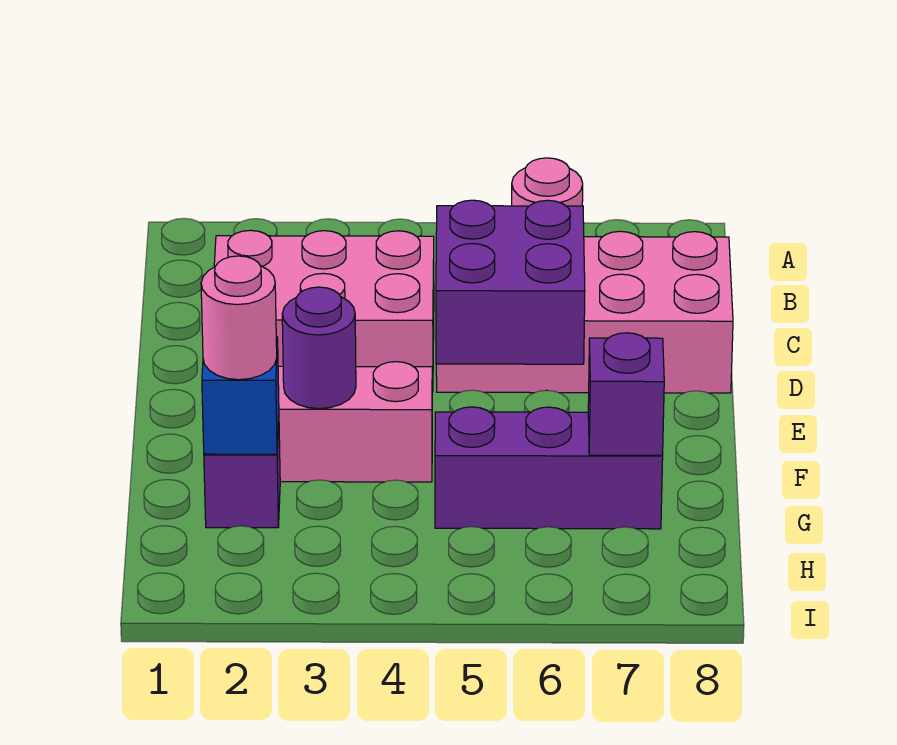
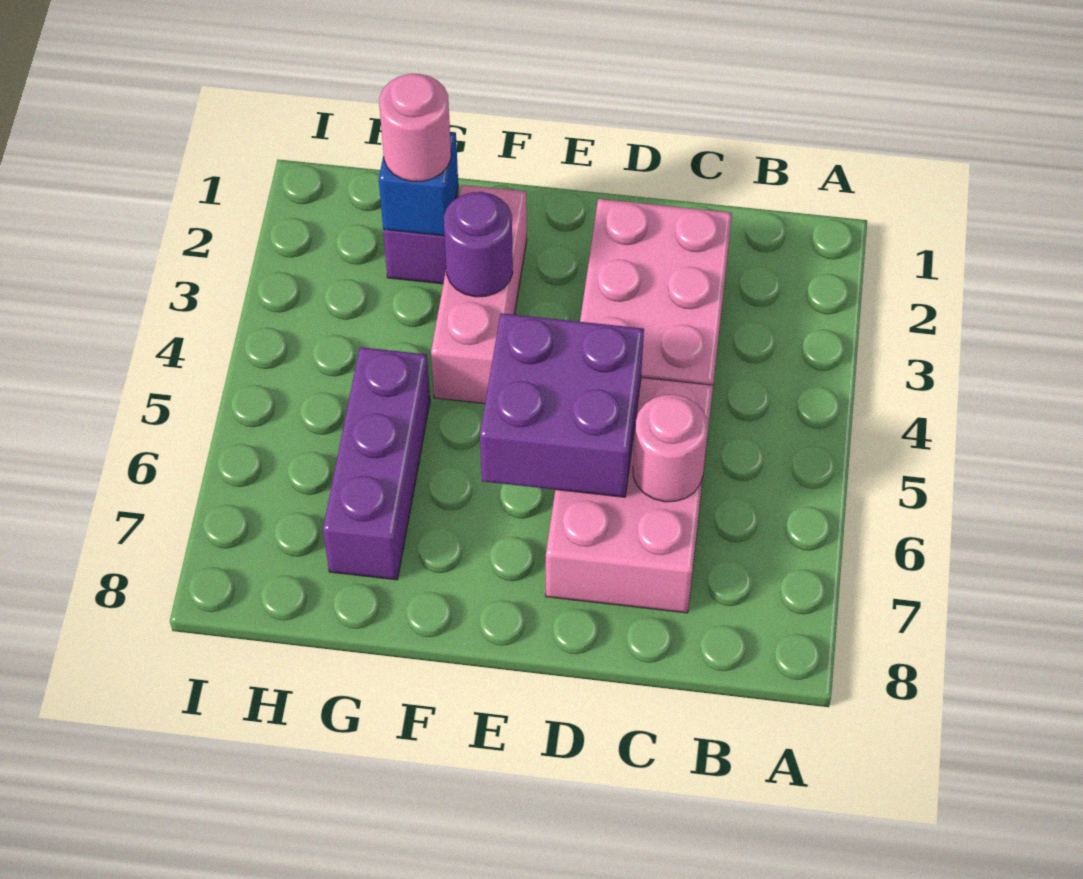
pink 2x4 brick [436,231,733,393] -> pink 2x3 brick [546,377,713,613]
purple 1x1 brick [588,333,664,455] -> none

